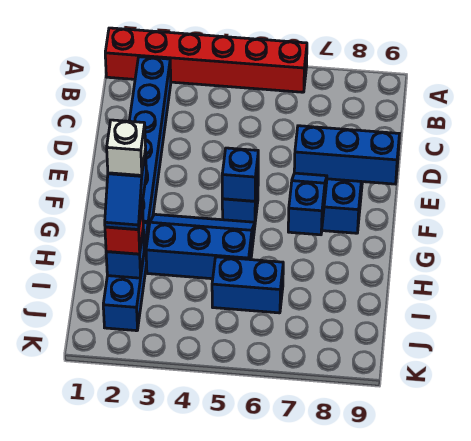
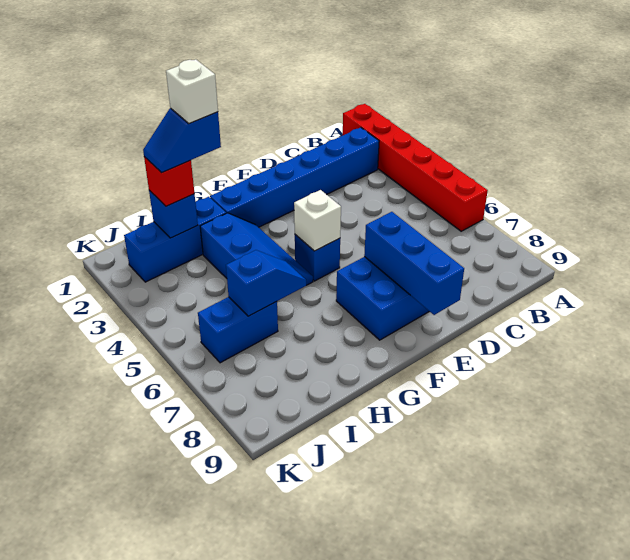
blue 1x1 brick [222,148,258,201] -> white 1x1 brick [294,190,341,251]
blue 1x2 slope [288,173,327,235] -> blue 1x2 slope moved to [226,250,306,316]
blue 1x2 brick [212,257,283,313] -> blue 1x2 brick turned to [198,297,278,363]

